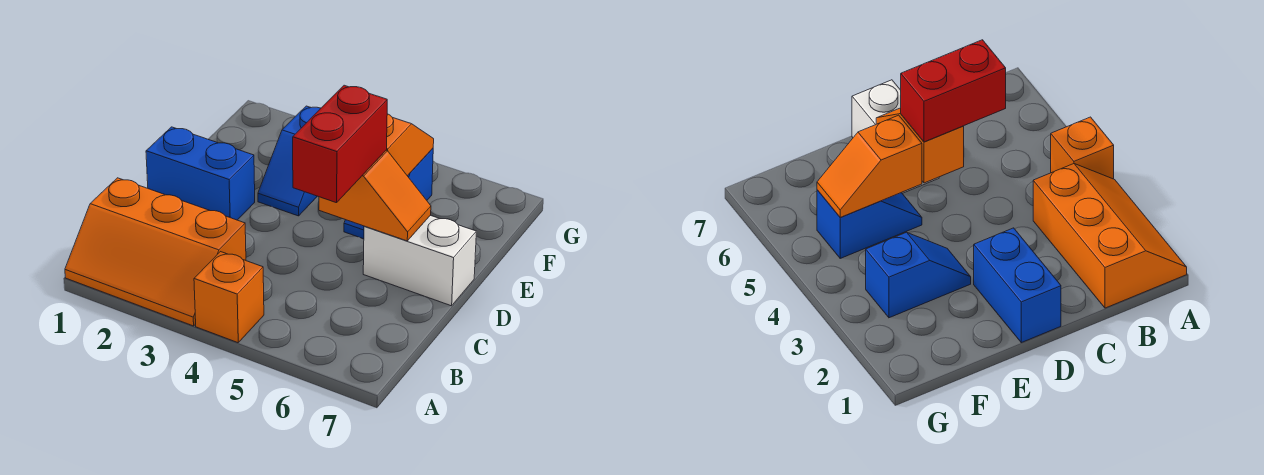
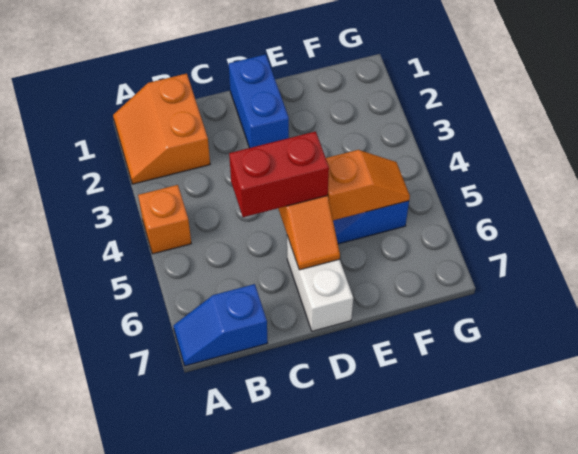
orange 2x3 slope [65,178,246,326] -> orange 2x2 slope [113,74,210,184]
blue 1x2 slope [258,106,321,216] -> blue 1x2 slope moved to [173,284,268,366]

